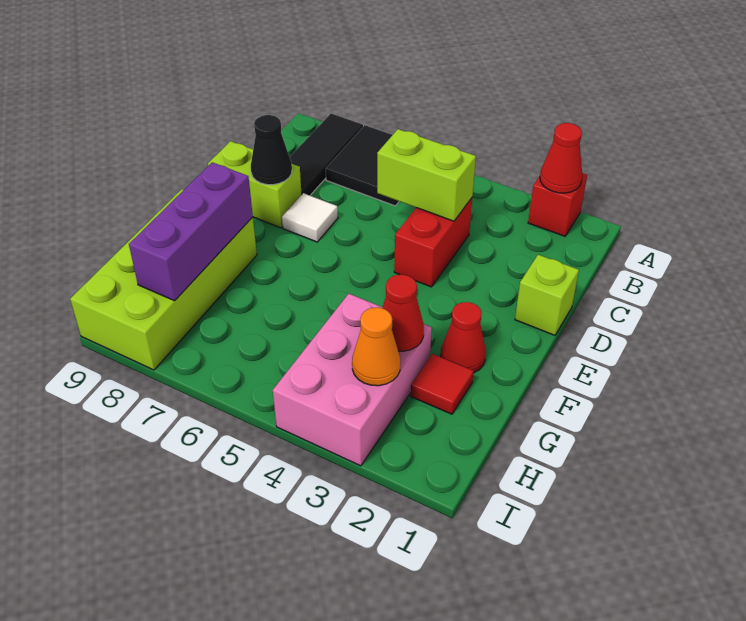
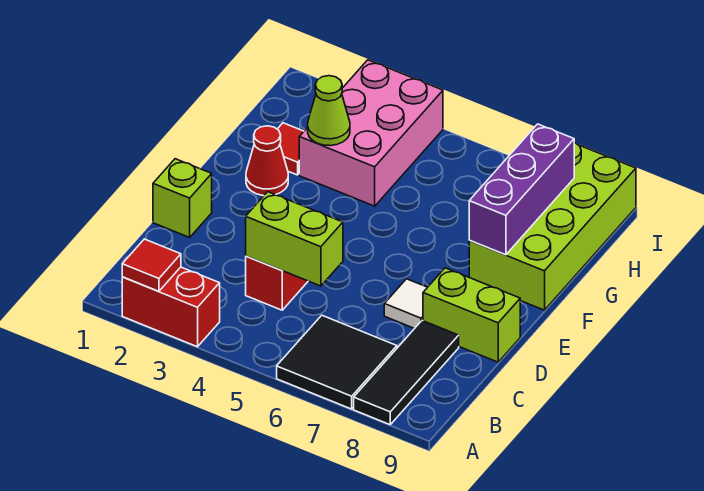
red 1x1 brick [528,173,587,236] -> red 1x2 brick [122,267,220,347]
red 1x1 cone [540,123,582,193] -> red 1x1 tile [122,239,181,291]
black 1x1 cone [251,115,292,185] -> none
red 1x1 cone [382,275,424,351] -> lime 1x1 cone [308,76,350,146]
orange 1x1 cone [352,307,400,386] -> none

